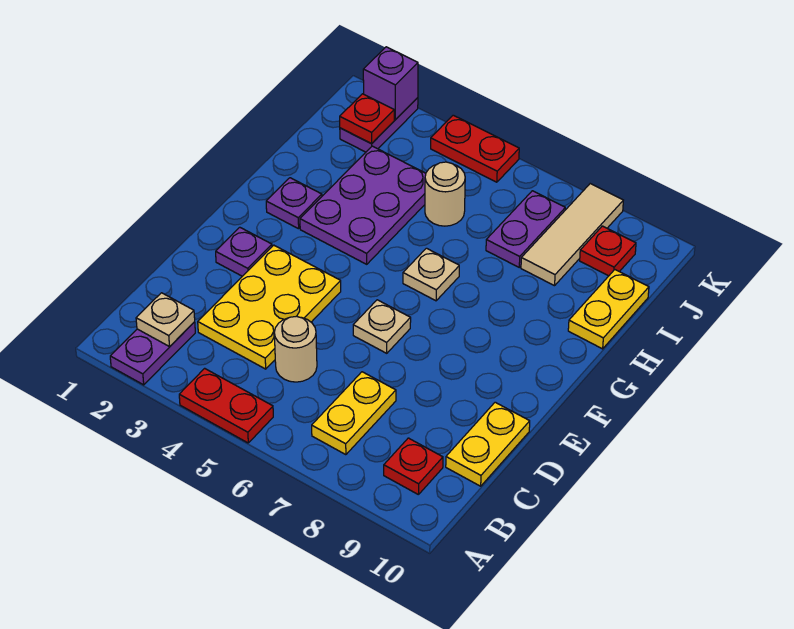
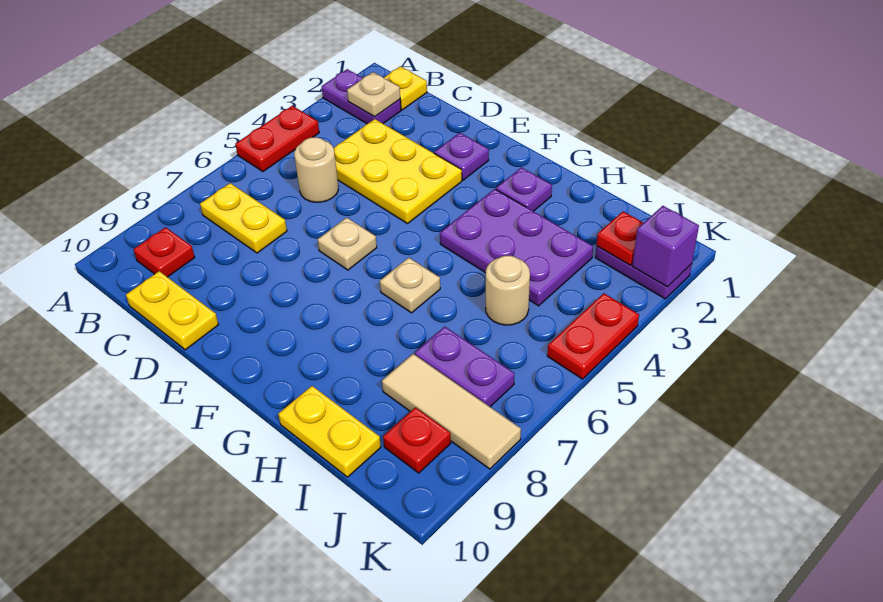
none -> yellow 1x1 plate [384,66,427,110]

